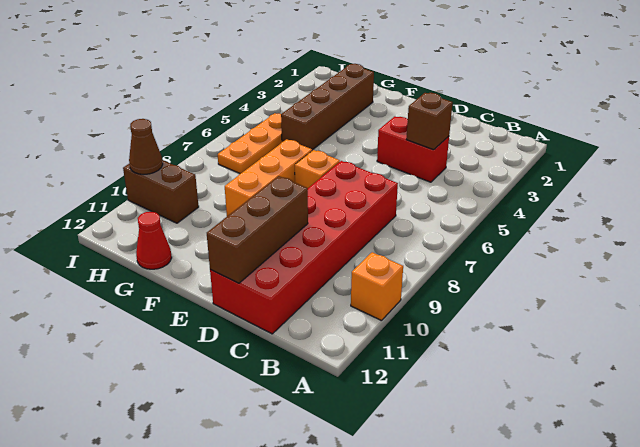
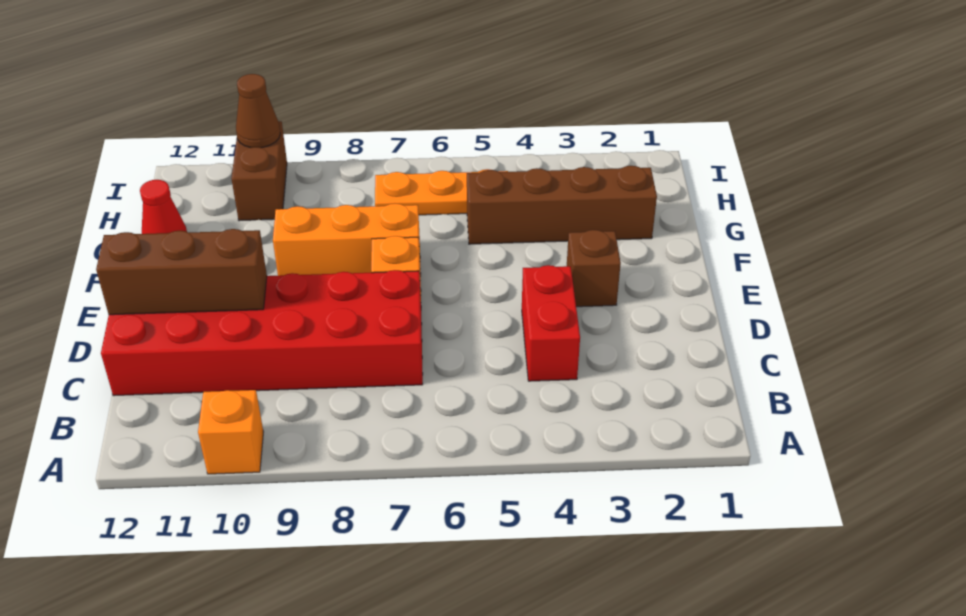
brown 1x1 brick [406,93,453,150] -> brown 1x1 brick moved to [567,230,621,307]

